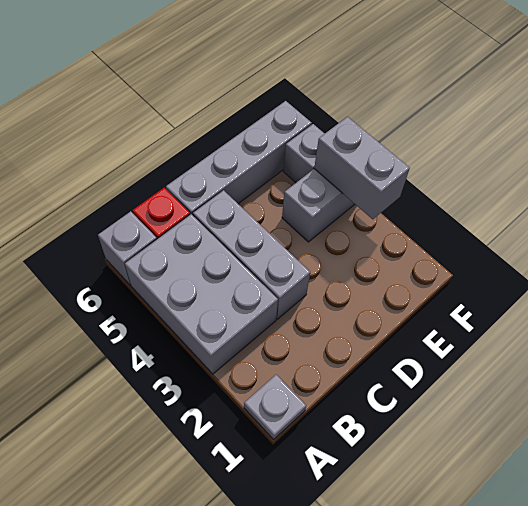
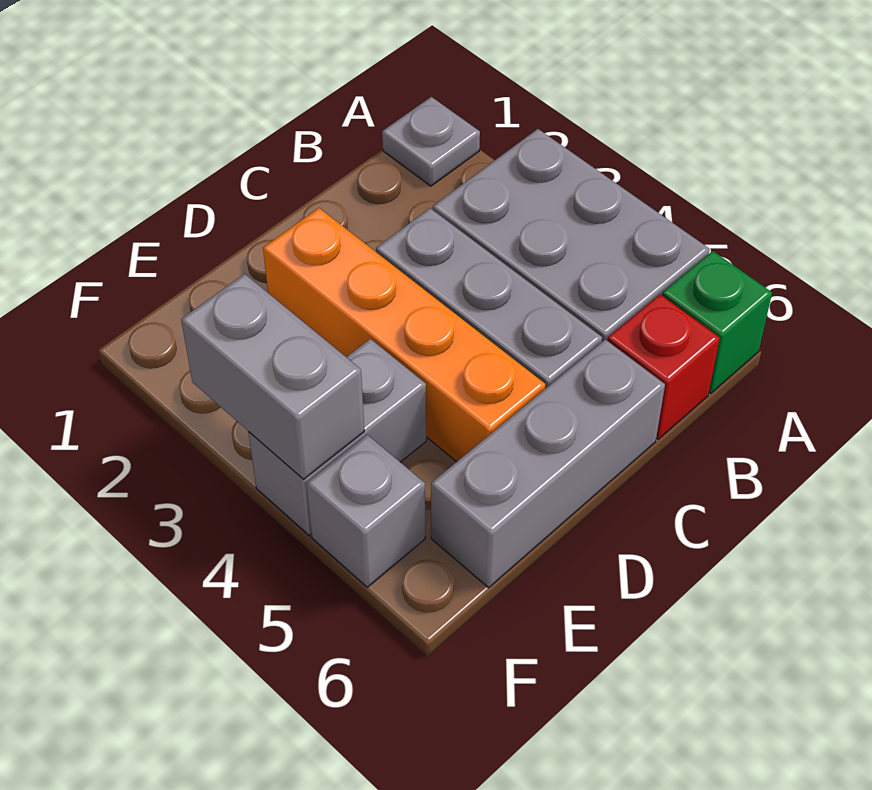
grey 1x1 brick [98,211,157,285] -> green 1x1 brick [662,251,772,394]
grey 1x4 brick [166,101,312,215] -> grey 1x3 brick [431,340,665,588]
none -> orange 1x4 brick [263,208,545,462]

